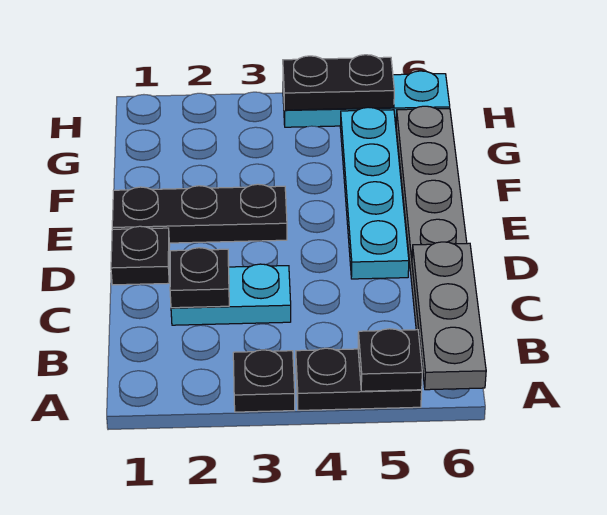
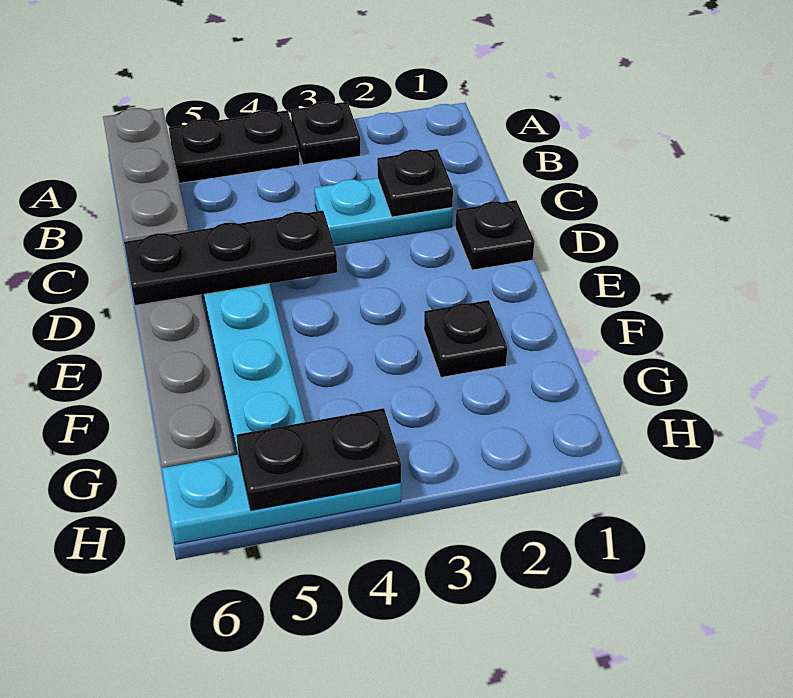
black 1x1 plate [358,329,422,391] -> black 1x1 plate moved to [424,300,507,377]
black 1x3 plate [112,184,287,243] -> black 1x3 plate moved to [124,211,337,305]

